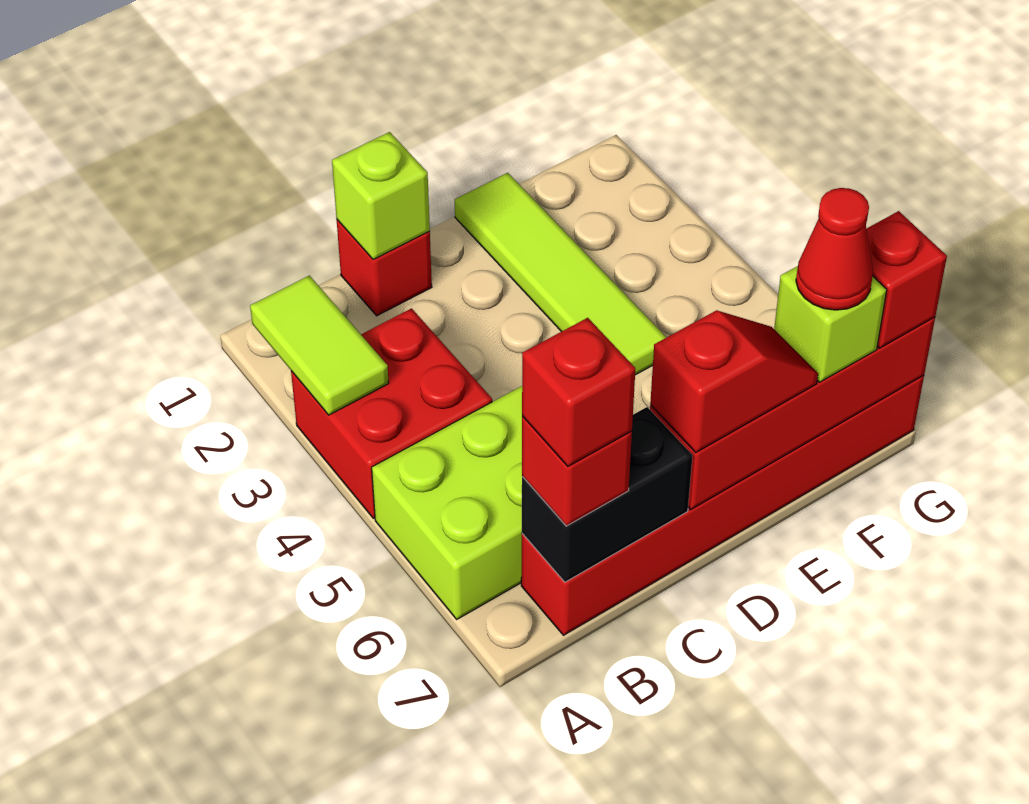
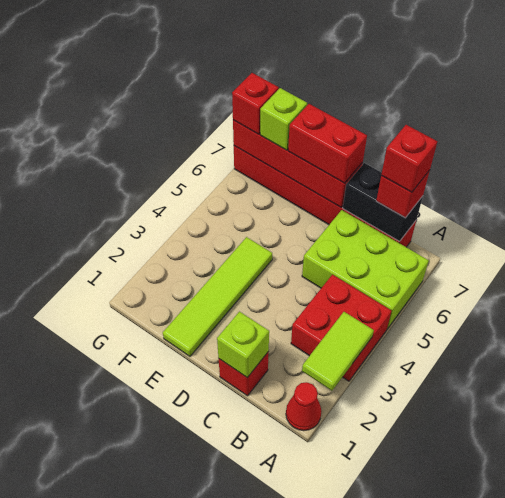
red 1x2 slope [650,310,818,452] -> red 1x2 brick [288,104,367,183]
red 1x1 cone [796,188,873,310] -> red 1x1 cone moved to [286,382,321,431]

